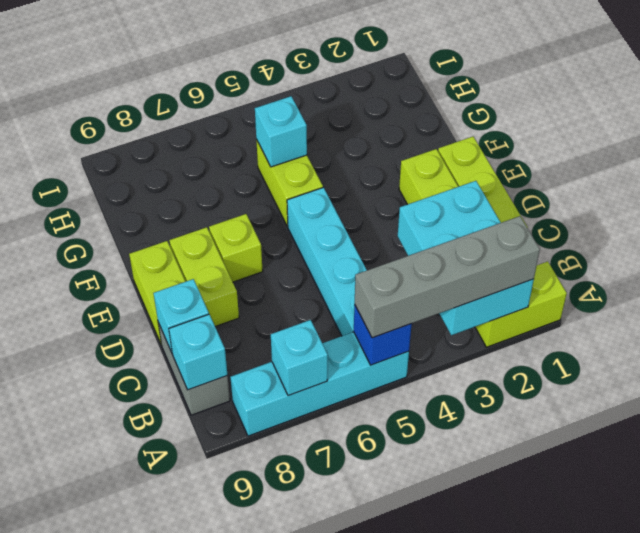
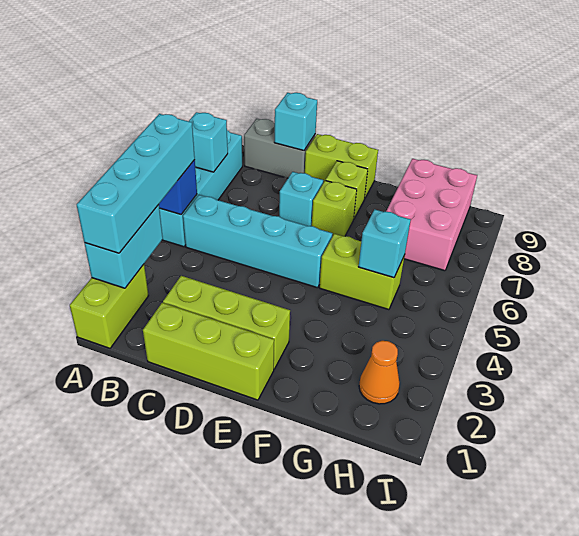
cyan 2x3 brick [398,181,534,335] -> cyan 1x2 brick [85,205,163,288]
grey 1x4 brick [355,216,540,338] -> cyan 1x4 brick [77,114,195,253]
cyan 1x1 brick [169,314,227,390] -> cyan 1x1 brick moved to [279,172,323,226]
lime 1x2 brick [169,227,239,326] -> lime 1x1 brick [326,161,368,219]
none -> pink 2x3 brick [386,159,477,271]
none -> orange 1x1 cone [359,341,400,404]

